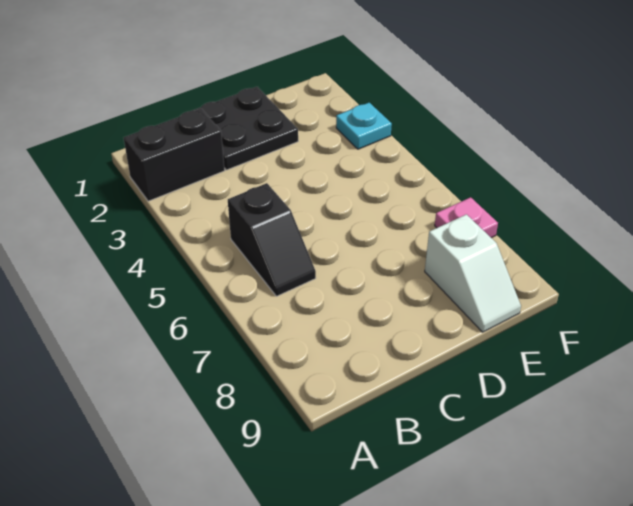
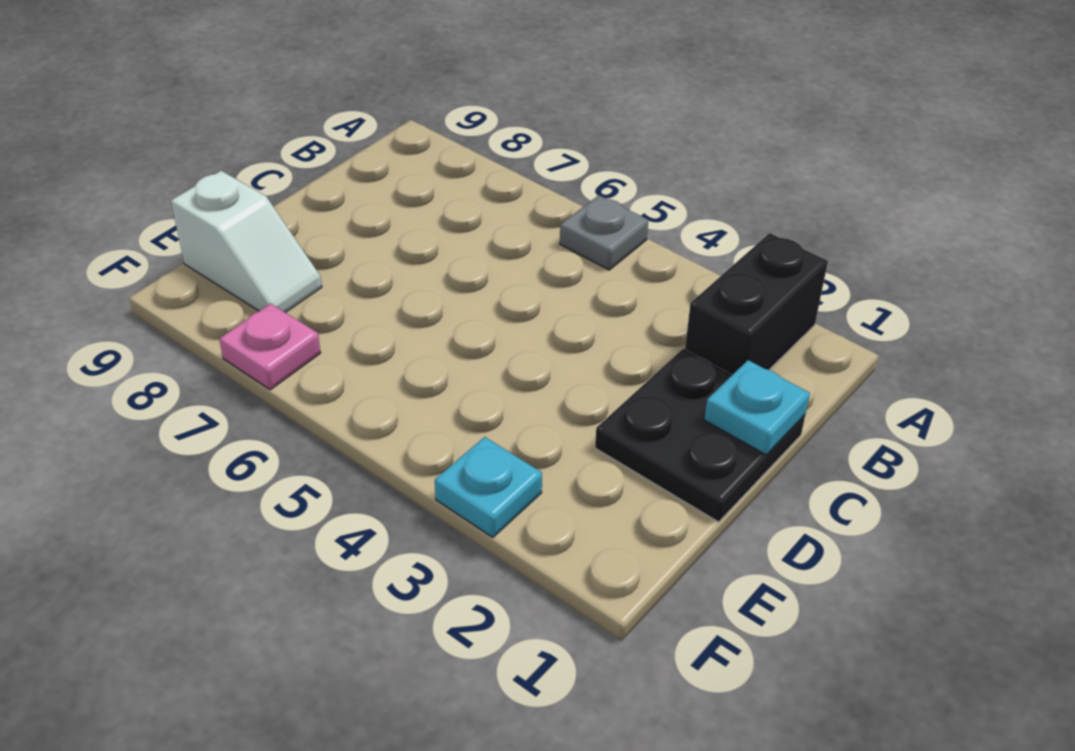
none -> grey 1x1 plate [560,195,648,270]
black 1x2 slope [228,183,316,296] -> none
none -> cyan 1x1 plate [704,360,810,455]
white 1x2 slope [425,214,521,332] -> white 1x2 slope turned to [171,171,322,313]

